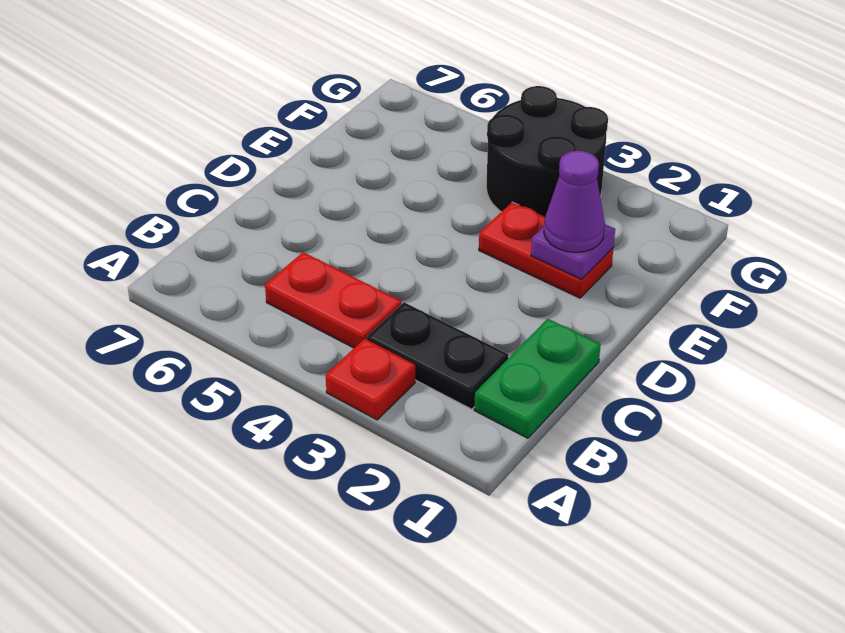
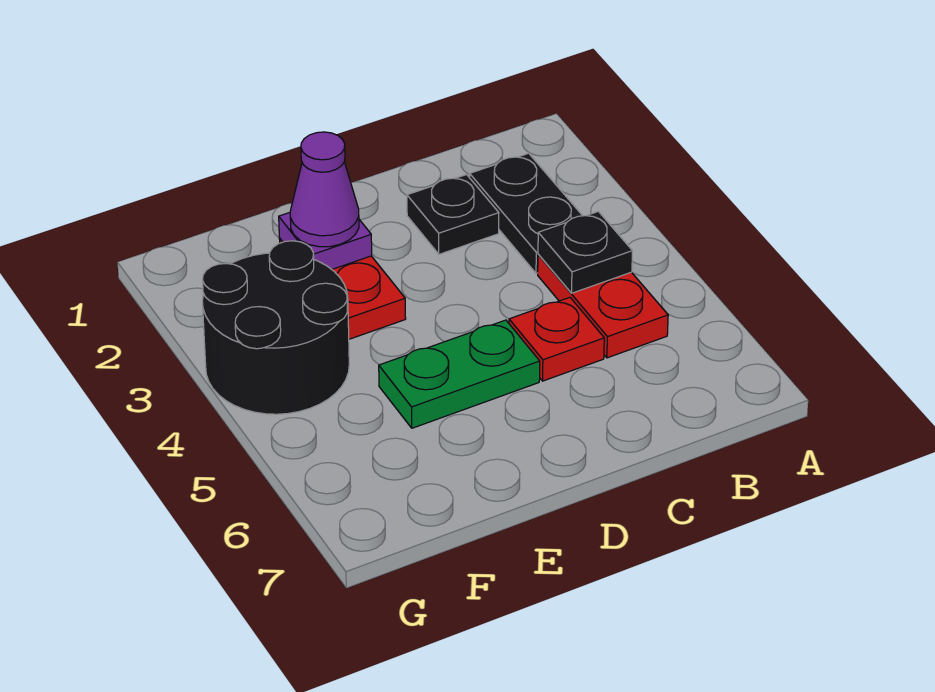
red 1x1 plate [326,339,415,420] -> red 1x1 plate moved to [509,297,604,381]
green 1x2 plate [474,319,601,438] -> green 1x2 plate moved to [379,320,540,428]
none -> black 1x1 plate [538,211,633,293]
none -> black 1x1 plate [407,175,499,254]

